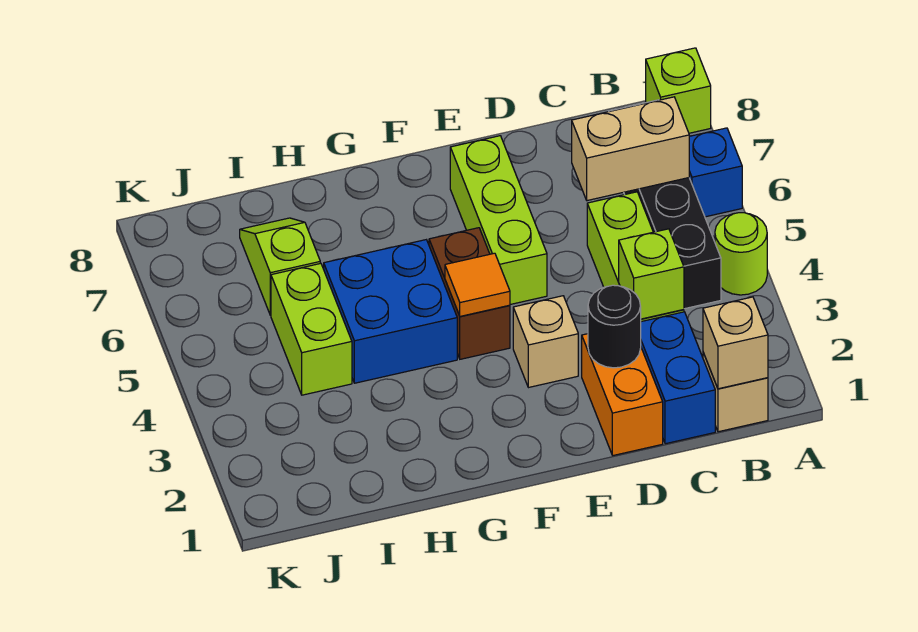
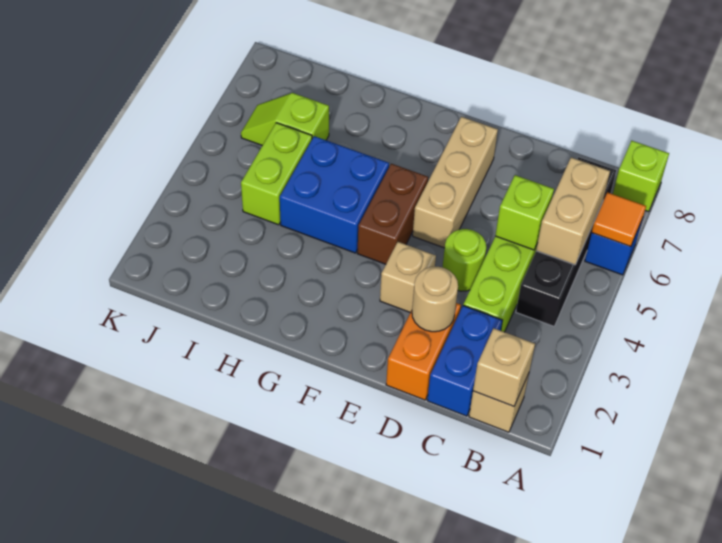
lime 1x1 round brick [715,213,767,295] -> lime 1x1 round brick moved to [442,229,486,291]
tan 1x2 brick [572,97,689,201] -> tan 1x2 brick turned to [536,157,610,265]
lime 1x1 brick [619,229,684,319] -> lime 1x1 brick moved to [495,175,554,250]
black 1x1 round brick [588,285,641,368] -> tan 1x1 round brick [412,267,458,332]
lime 1x3 brick [450,136,547,305] -> tan 1x3 brick [413,117,498,248]
orange 1x1 tile [445,253,510,316] -> orange 1x1 tile moved to [592,192,646,247]
lime 1x2 slope [240,218,320,315] -> lime 1x2 slope turned to [241,93,329,145]

